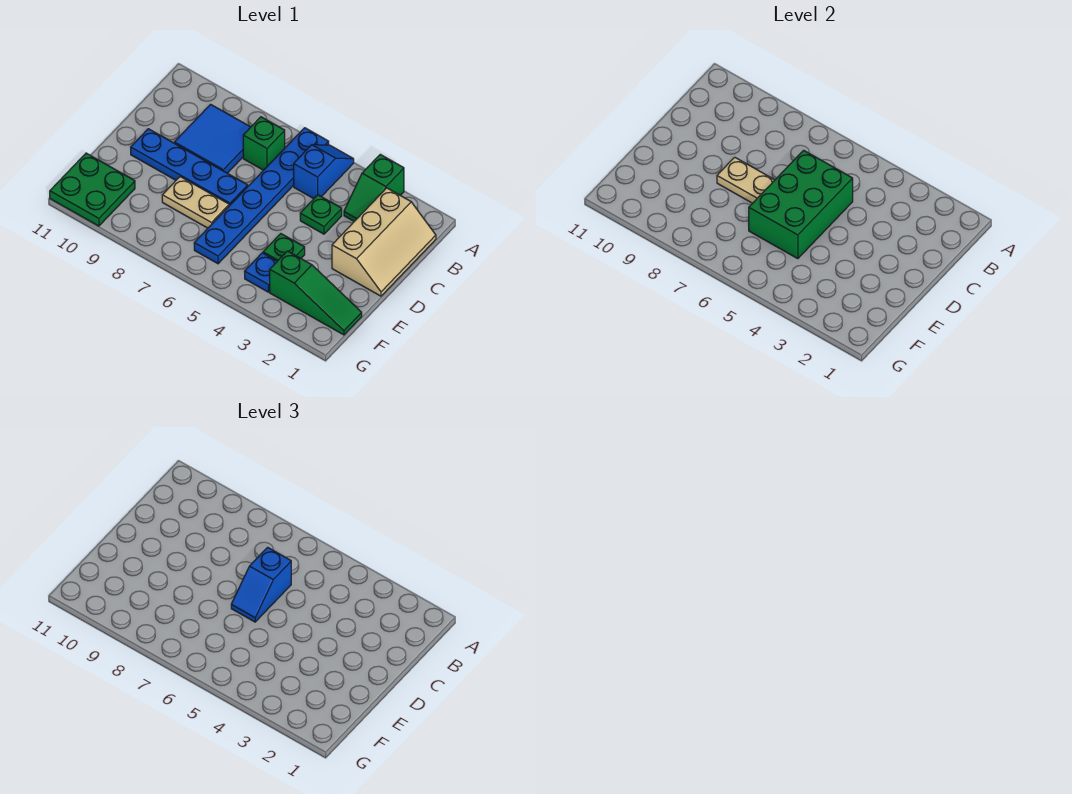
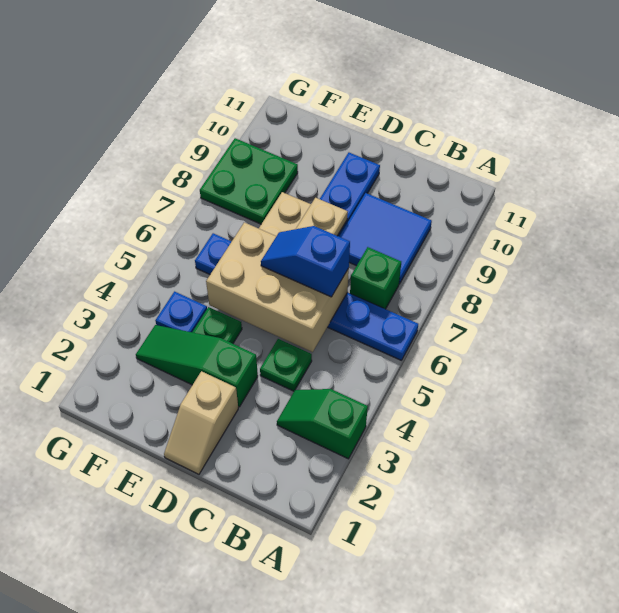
blue 1x2 slope [294,145,354,199] -> none
tan 2x3 slope [332,188,436,296] -> tan 1x2 slope [164,371,238,474]
green 2x3 brick [749,150,853,259] -> tan 2x3 brick [206,222,349,352]
green 1x3 slope [270,251,362,335] -> green 1x3 slope turned to [136,325,258,407]
green 2x2 plate [50,153,135,226] -> green 2x2 plate moved to [200,138,298,224]

